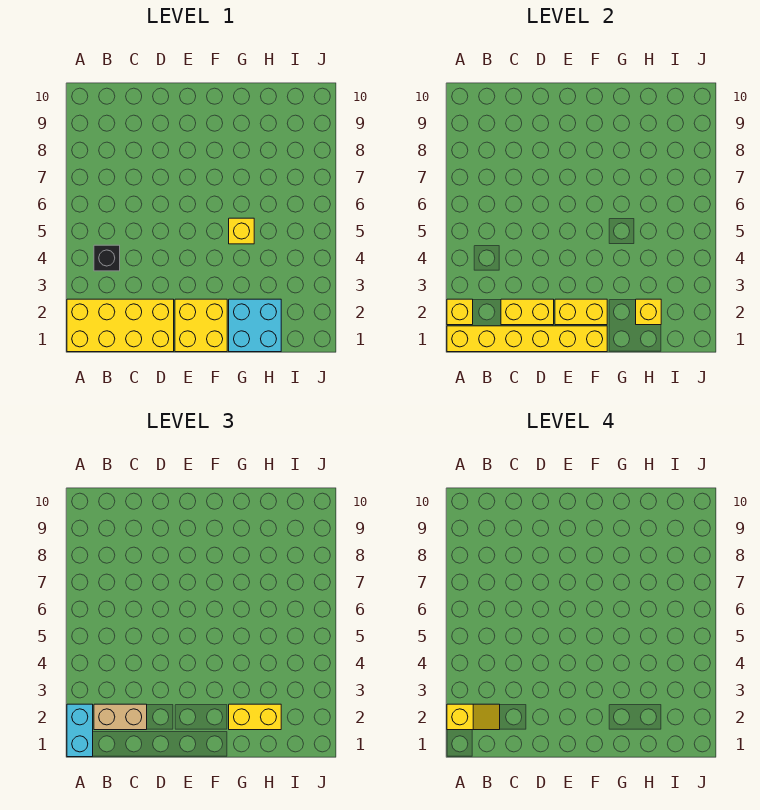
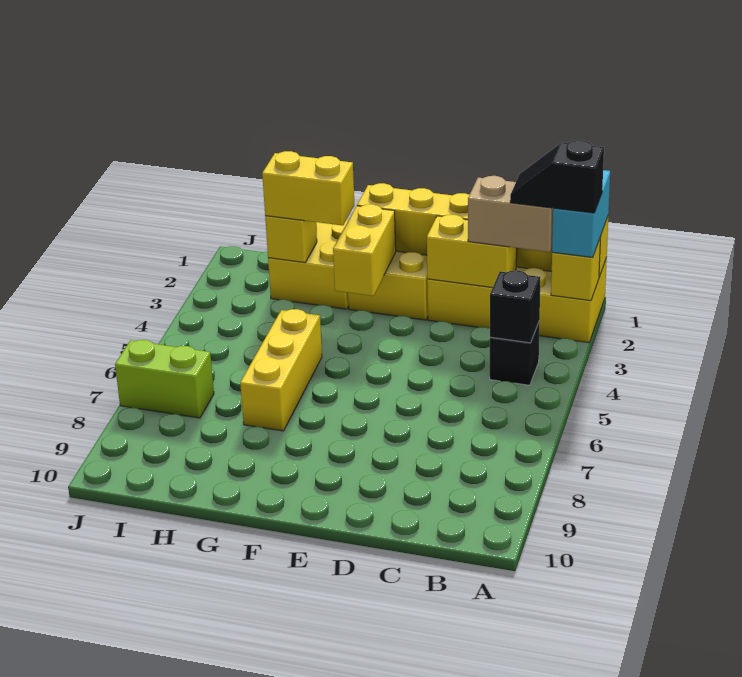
yellow 1x2 slope [447,704,500,730] -> black 1x2 slope [510,140,604,213]
none -> black 1x1 brick [490,271,540,343]
yellow 1x2 brick [555,299,607,325] -> yellow 1x2 brick turned to [333,204,396,296]
cyan 2x2 brick [229,299,281,352] -> yellow 2x2 brick [268,220,349,309]
yellow 1x1 brick [229,218,254,244] -> yellow 1x3 brick [240,309,322,431]
none -> lime 1x2 brick [115,340,214,418]

